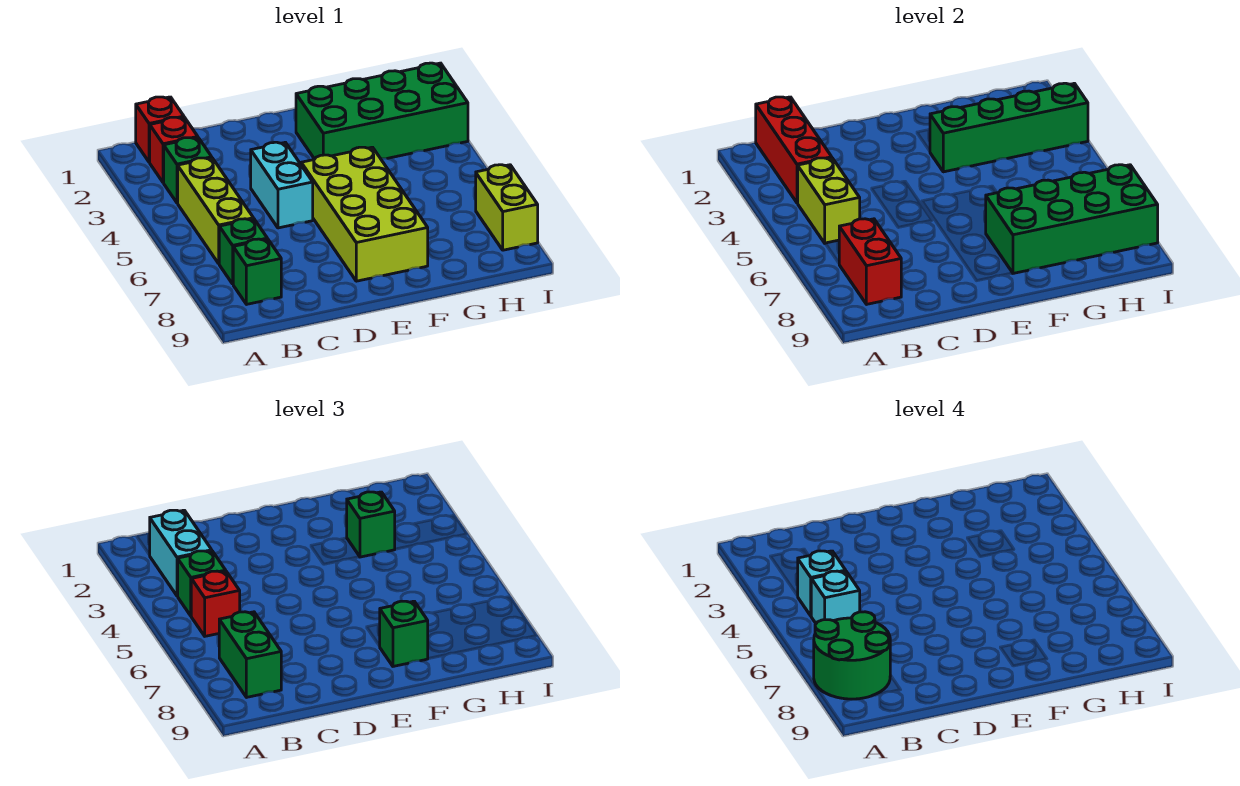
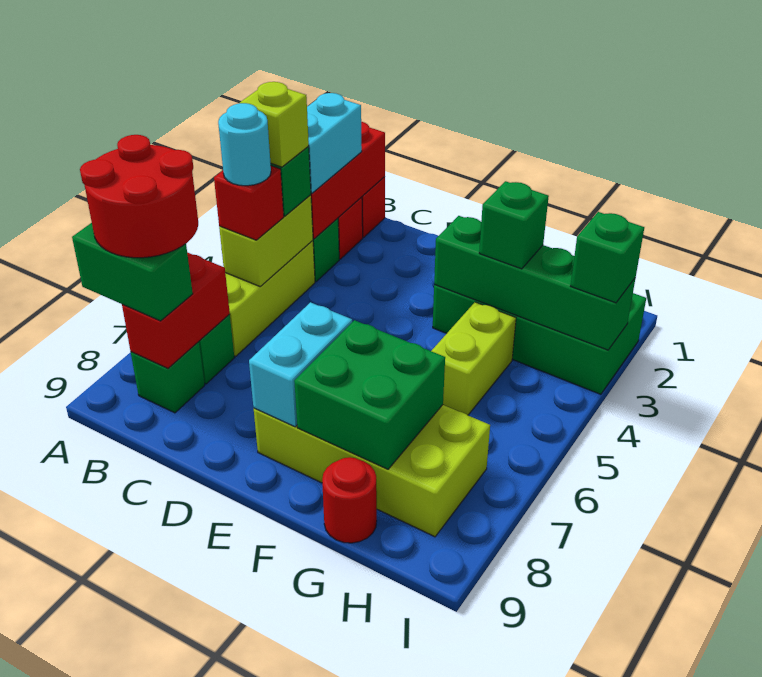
green 2x2 round brick [814,612,890,699] -> red 2x2 round brick [80,135,198,258]
cyan 1x1 brick [798,551,846,616] -> lime 1x1 brick [240,82,309,167]
cyan 1x1 brick [811,571,860,623] -> cyan 1x1 round brick [218,103,271,186]
green 1x2 brick [219,612,281,697] -> green 1x2 brick turned to [72,223,193,321]
cyan 1x2 brick [251,142,313,228] -> cyan 1x2 brick moved to [249,302,352,427]
lime 2x4 brick [301,147,428,281] -> lime 2x4 brick turned to [254,405,490,537]
green 2x4 brick [986,165,1158,273] -> green 2x2 brick [294,320,445,469]
green 1x1 brick [380,601,428,666] -> green 1x1 brick moved to [571,212,644,303]
none -> red 1x1 round brick [322,457,377,543]
lime 1x2 brick [476,165,538,250] -> lime 1x2 brick moved to [432,302,516,415]

